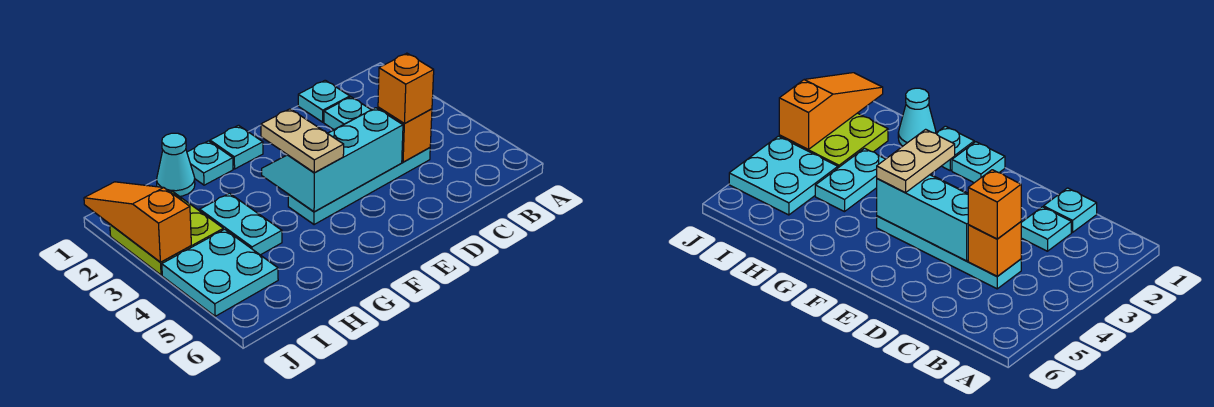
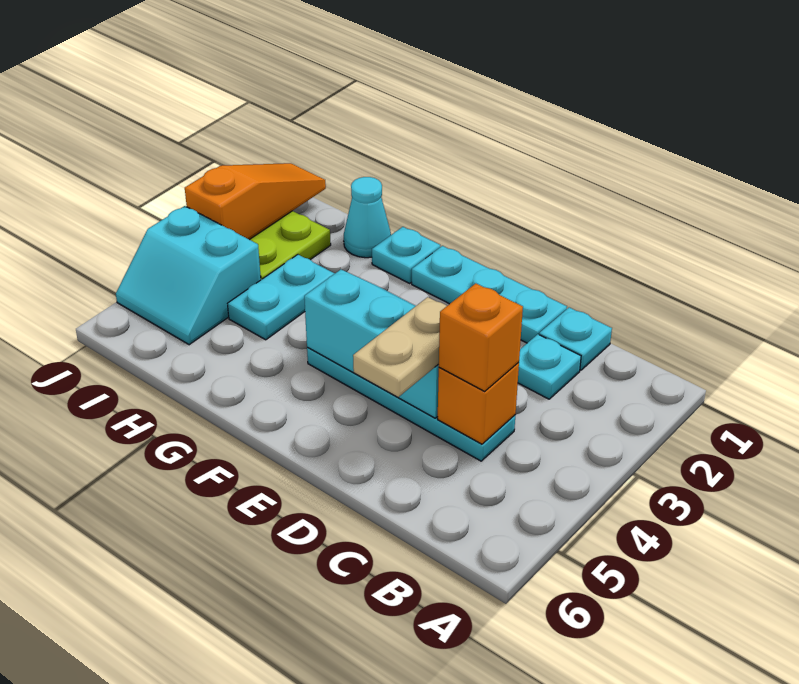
cyan 1x1 plate [210,125,263,169] -> cyan 1x3 plate [412,246,567,343]
tan 1x2 plate [261,109,344,173] -> tan 1x2 plate moved to [353,297,446,397]
cyan 2x2 plate [162,229,278,316] -> cyan 2x2 slope [116,206,261,345]

